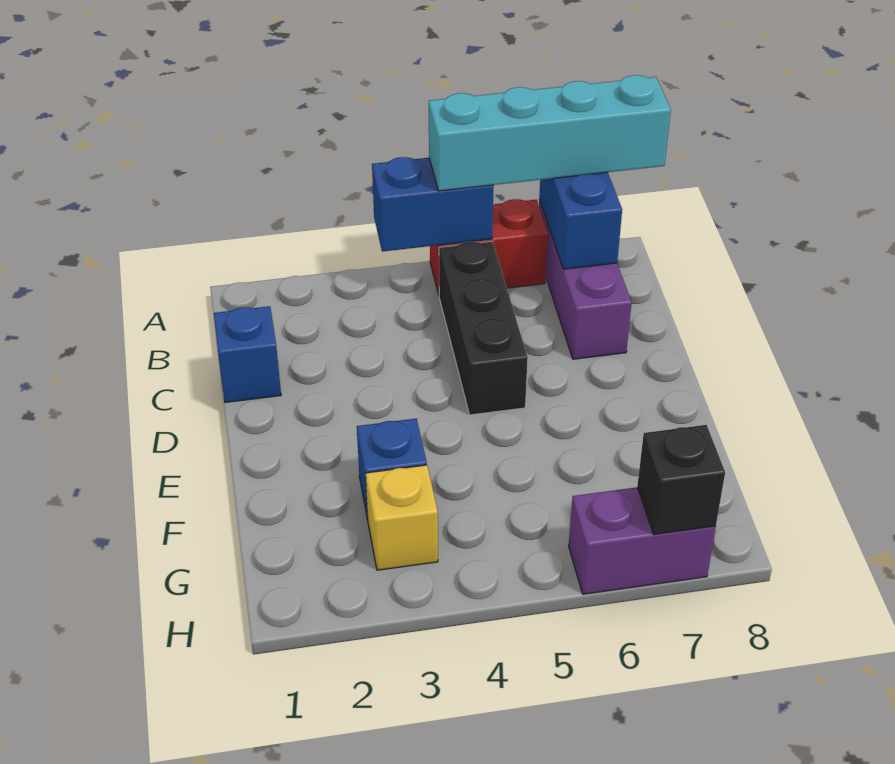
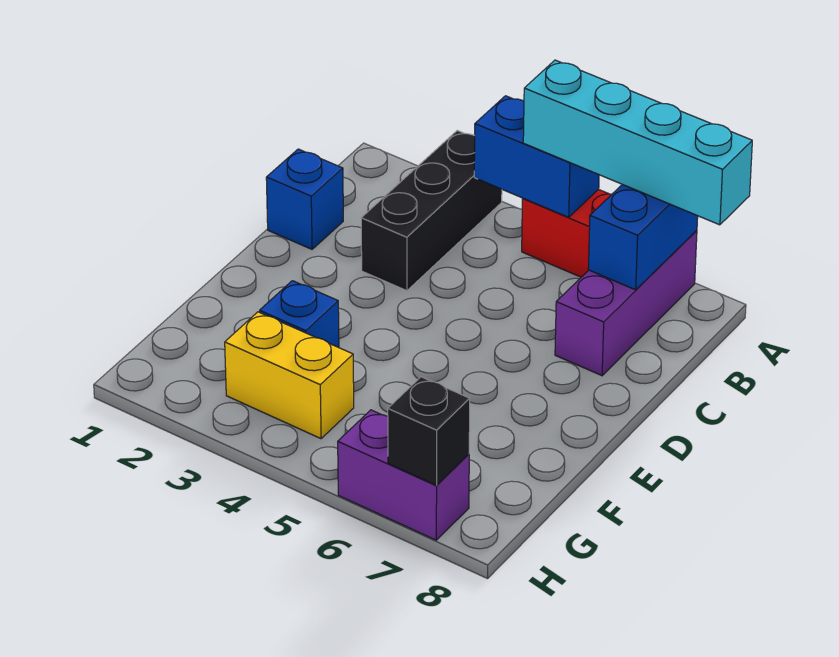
black 1x3 brick [439,241,528,415] -> black 1x3 brick moved to [361,131,502,291]
yellow 1x1 brick [366,465,438,570] -> yellow 1x2 brick [225,312,354,439]

